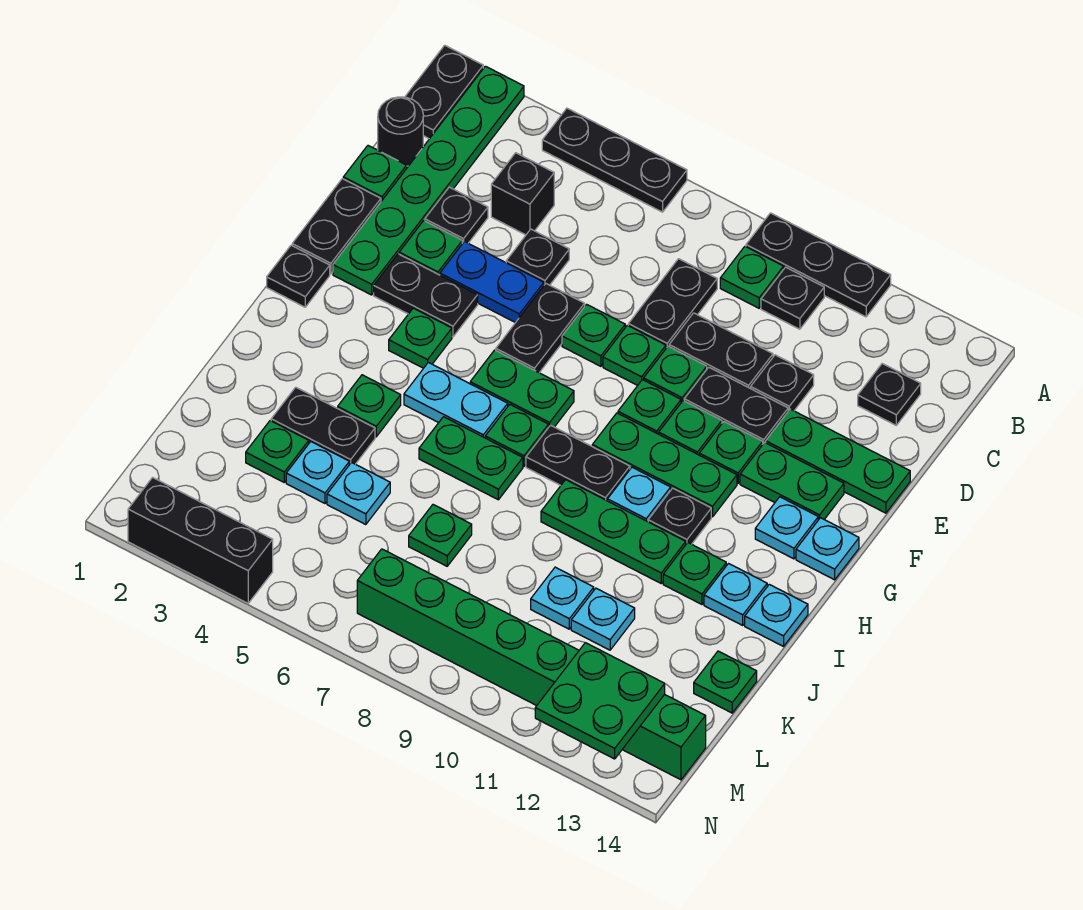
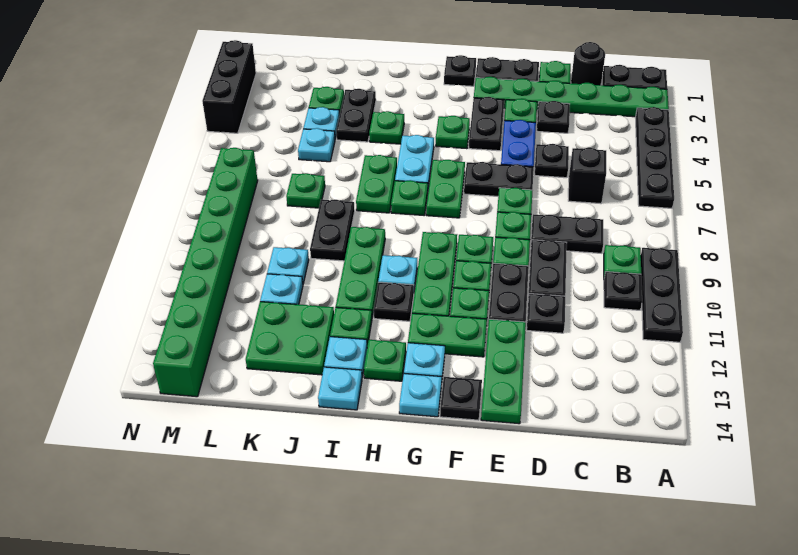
black 1x3 plate [542,108,687,212] -> black 1x4 plate [636,107,674,208]
black 1x1 brick [491,153,554,235] -> black 1x1 brick moved to [568,148,606,204]
black 1x1 plate [858,364,921,425] -> black 1x1 plate moved to [440,377,482,420]
green 1x2 plate [740,443,844,520] -> green 1x2 plate turned to [408,313,487,357]
black 1x2 plate [526,425,630,501] -> black 1x2 plate moved to [310,200,355,261]
green 1x1 plate [694,651,757,713] -> green 1x1 plate moved to [364,340,406,381]
green 2x2 plate [535,643,665,759] -> green 2x2 plate moved to [246,302,334,375]

